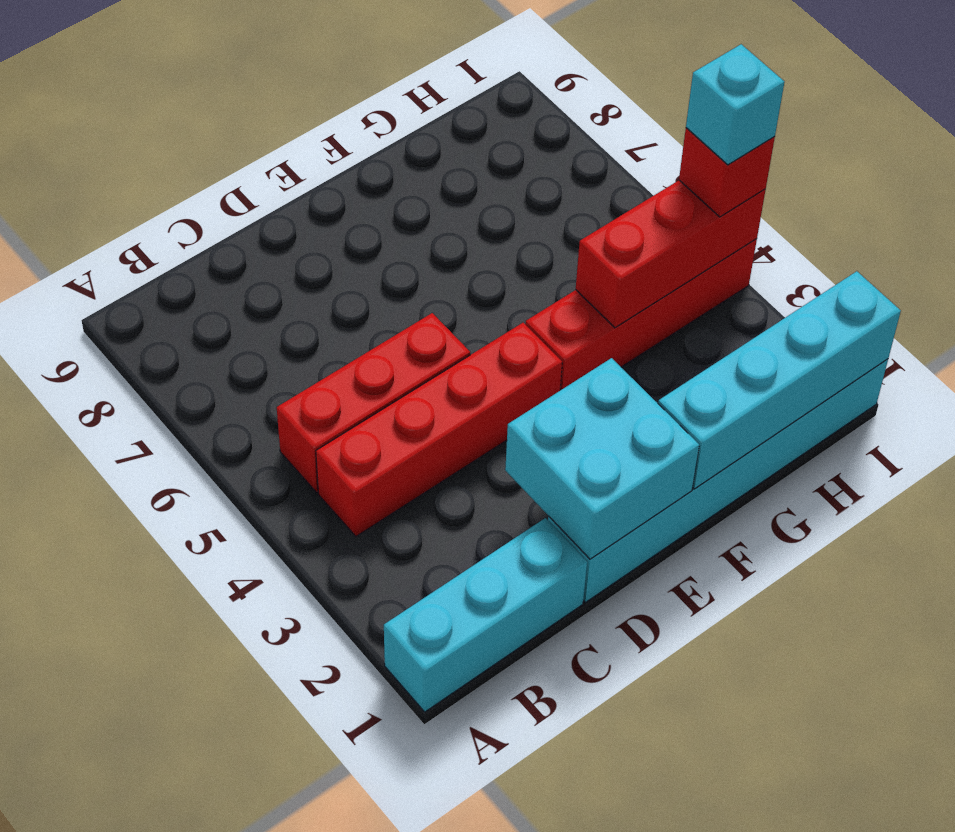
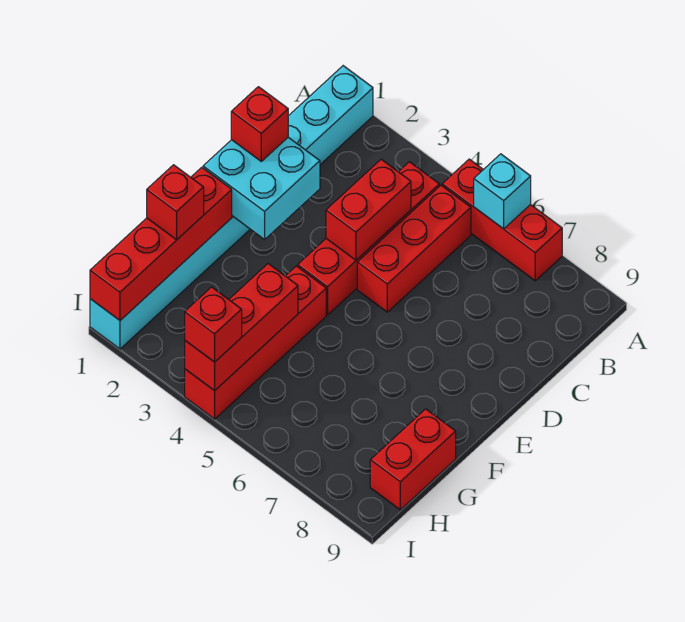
none -> red 1x3 brick [442,159,562,281]
none -> red 1x2 brick [326,159,411,260]
none -> red 1x1 brick [231,87,288,161]
cyan 1x4 brick [658,271,901,489] -> red 1x4 brick [90,167,232,320]
none -> red 1x1 brick [147,165,204,240]
none -> red 1x2 brick [370,409,456,510]
cyan 1x1 brick [686,44,784,165] -> cyan 1x1 brick moved to [474,154,531,229]

